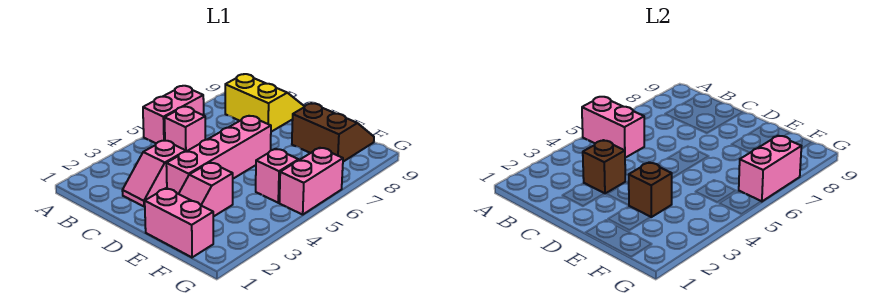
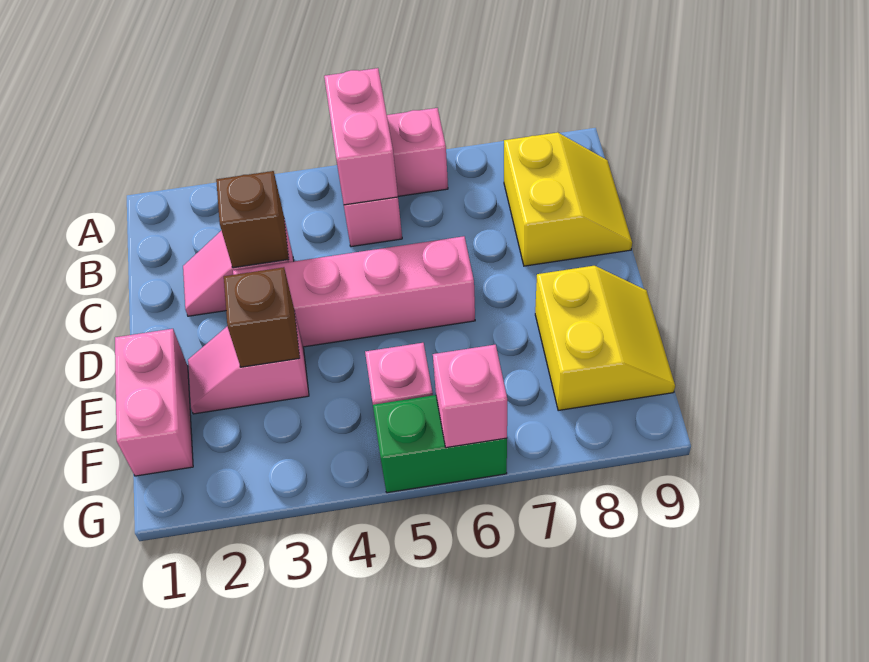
brown 2x2 slope [292,103,374,162] -> yellow 2x2 slope [535,266,675,411]
pink 1x2 brick [279,148,343,215] -> green 1x2 brick [373,395,507,493]
pink 1x2 brick [739,136,801,202] -> pink 1x1 brick [433,345,507,448]

